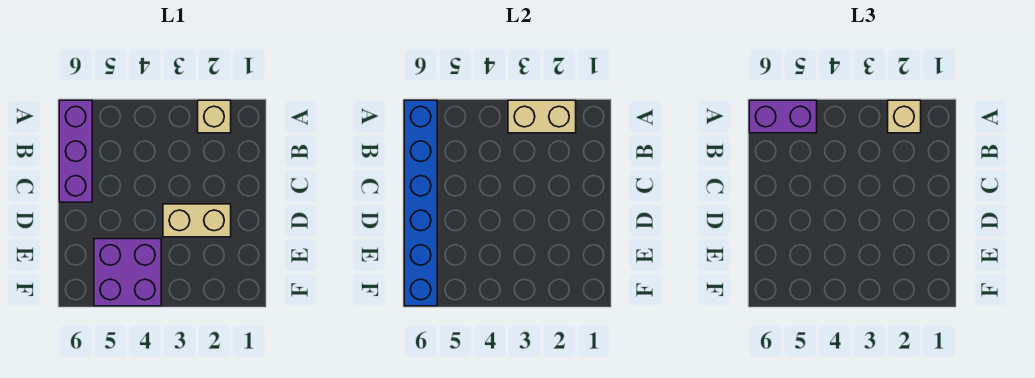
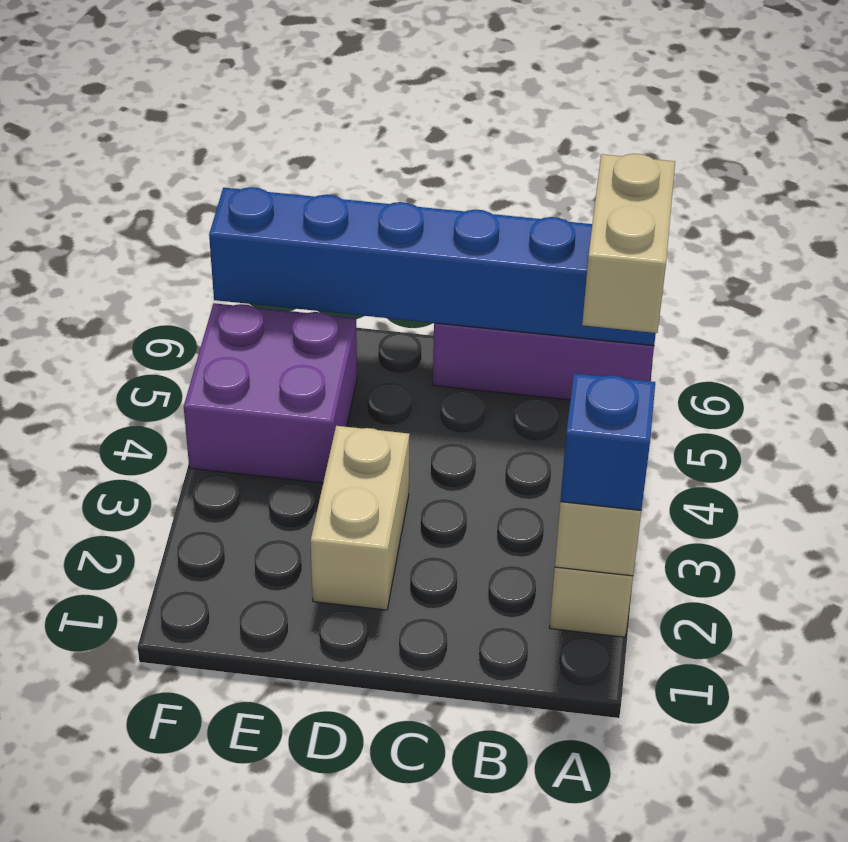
tan 1x1 brick [888,100,921,133] -> blue 1x1 brick [560,373,655,510]
purple 1x2 brick [749,100,817,133] -> tan 1x2 brick [582,154,675,333]

